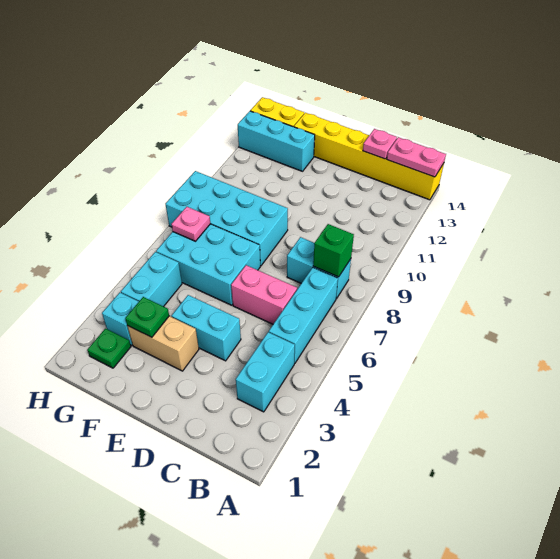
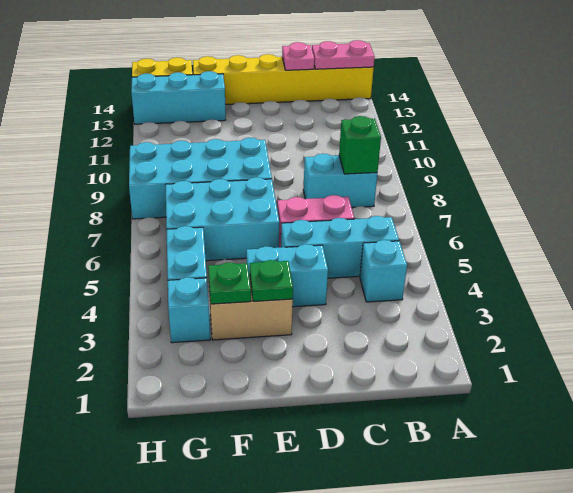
cyan 1x2 brick [236,332,295,412] -> cyan 1x1 brick [360,240,407,302]
cyan 1x3 brick [269,268,338,364] -> cyan 1x3 brick turned to [281,216,399,278]
green 1x1 plate [87,329,131,368] -> green 1x1 plate moved to [249,260,293,301]
pink 1x1 plate [171,207,210,241] -> none

